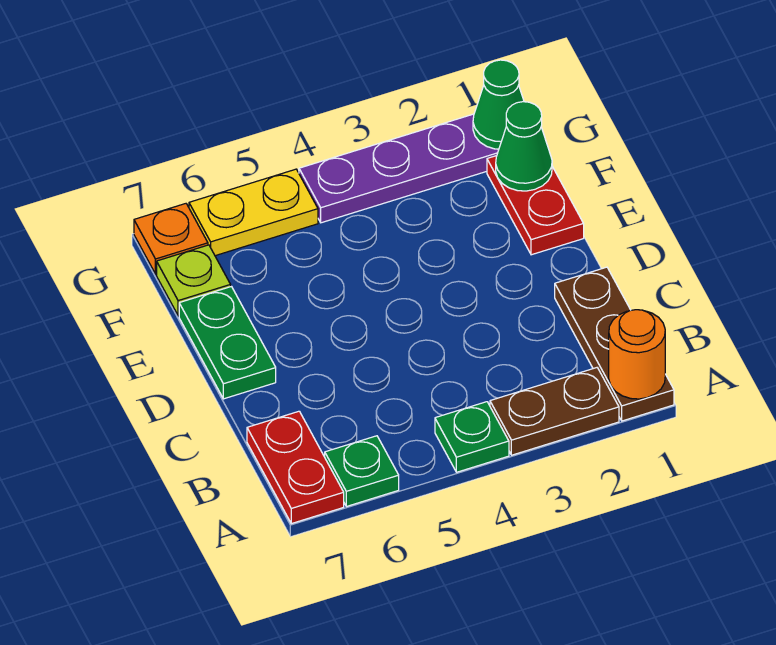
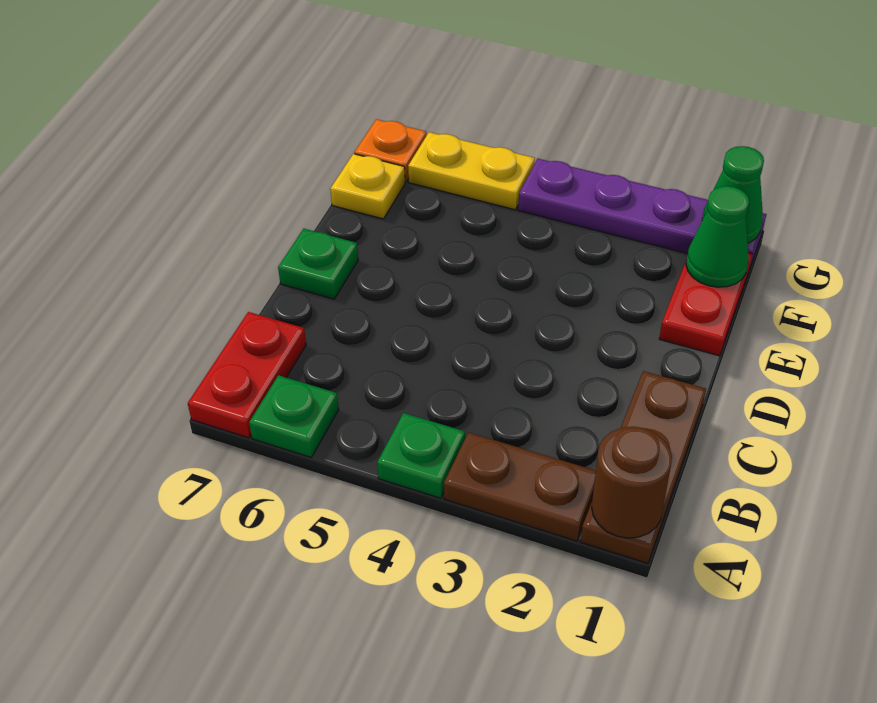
orange 1x1 round brick [609,310,665,399] -> brown 1x1 round brick [592,427,672,538]
green 1x2 plate [179,287,276,399] -> green 1x1 plate [278,229,358,299]
lime 1x1 plate [157,245,231,316] -> yellow 1x1 plate [330,154,405,219]

